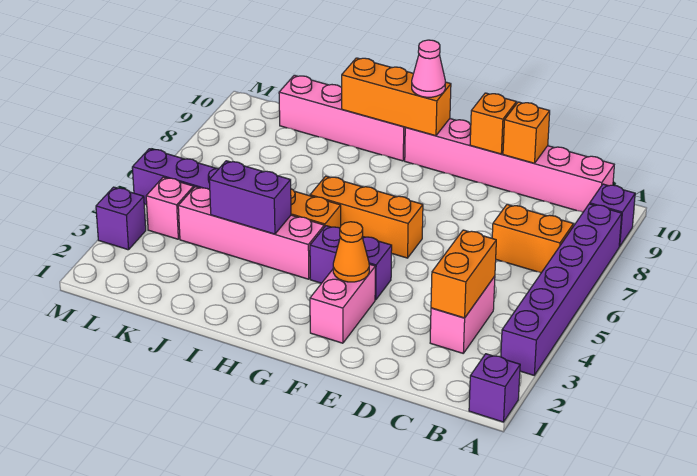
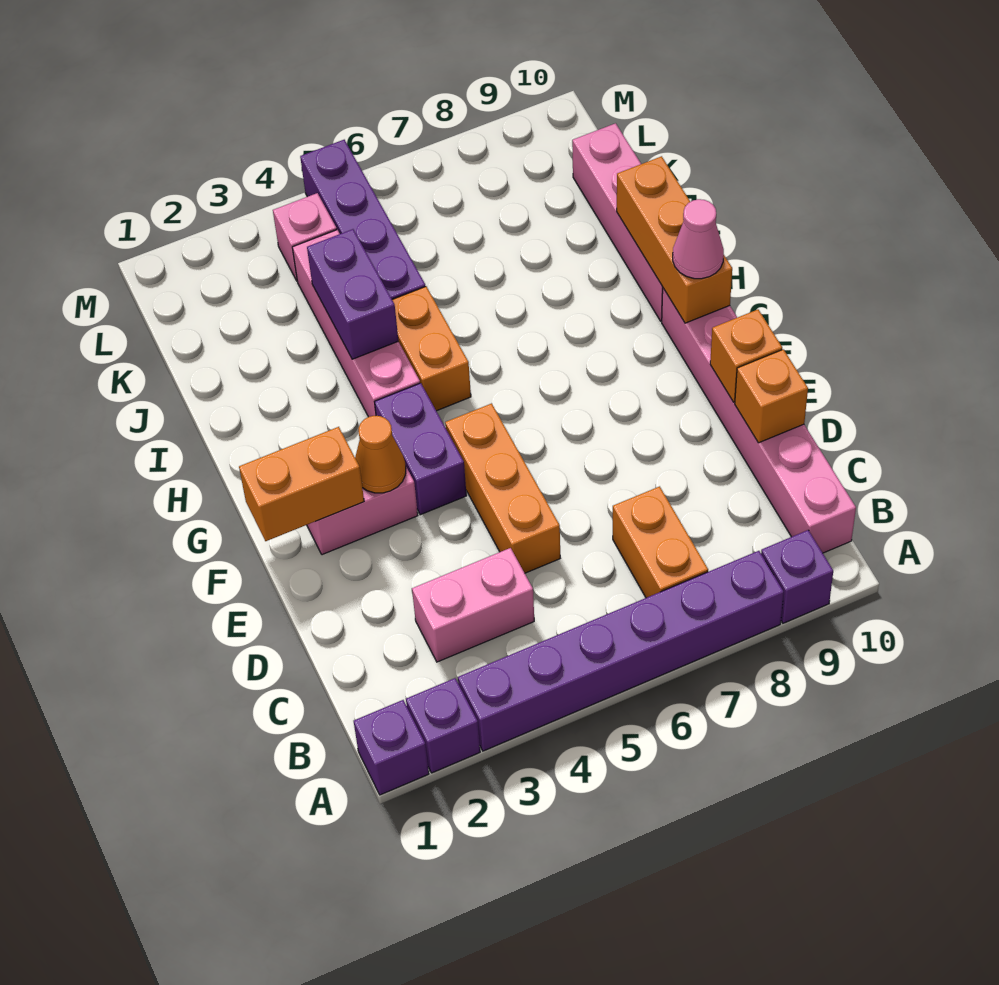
orange 1x2 brick [431,230,496,318] -> orange 1x2 brick moved to [239,427,364,541]
orange 1x3 brick [310,176,423,258] -> orange 1x3 brick moved to [445,403,560,573]
purple 1x1 brick [96,187,146,250] -> purple 1x1 brick moved to [406,678,480,773]

